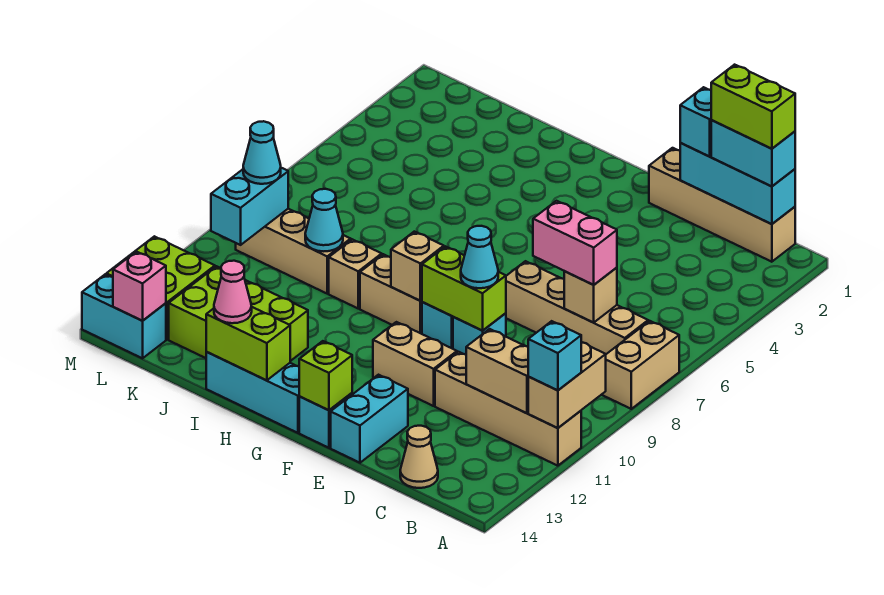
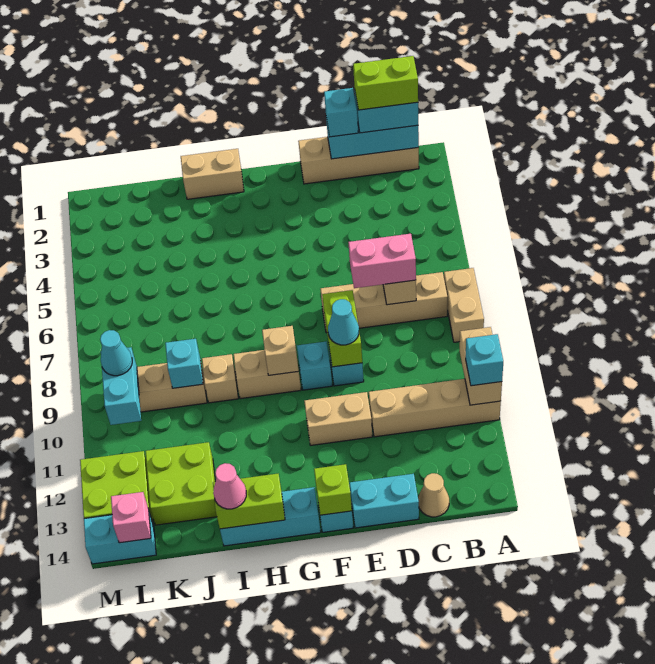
tan 1x2 brick [466,329,529,413] -> tan 1x2 brick moved to [181,149,244,199]
lime 1x2 brick [422,246,506,330] -> lime 1x2 brick turned to [322,290,362,367]
cyan 1x2 brick [331,375,408,463] -> cyan 1x2 brick turned to [349,474,419,528]
lime 2x3 brick [169,266,308,361] -> lime 2x2 brick [145,442,217,525]
cyan 1x1 cone [305,189,343,251] -> cyan 1x1 brick [165,339,203,388]

